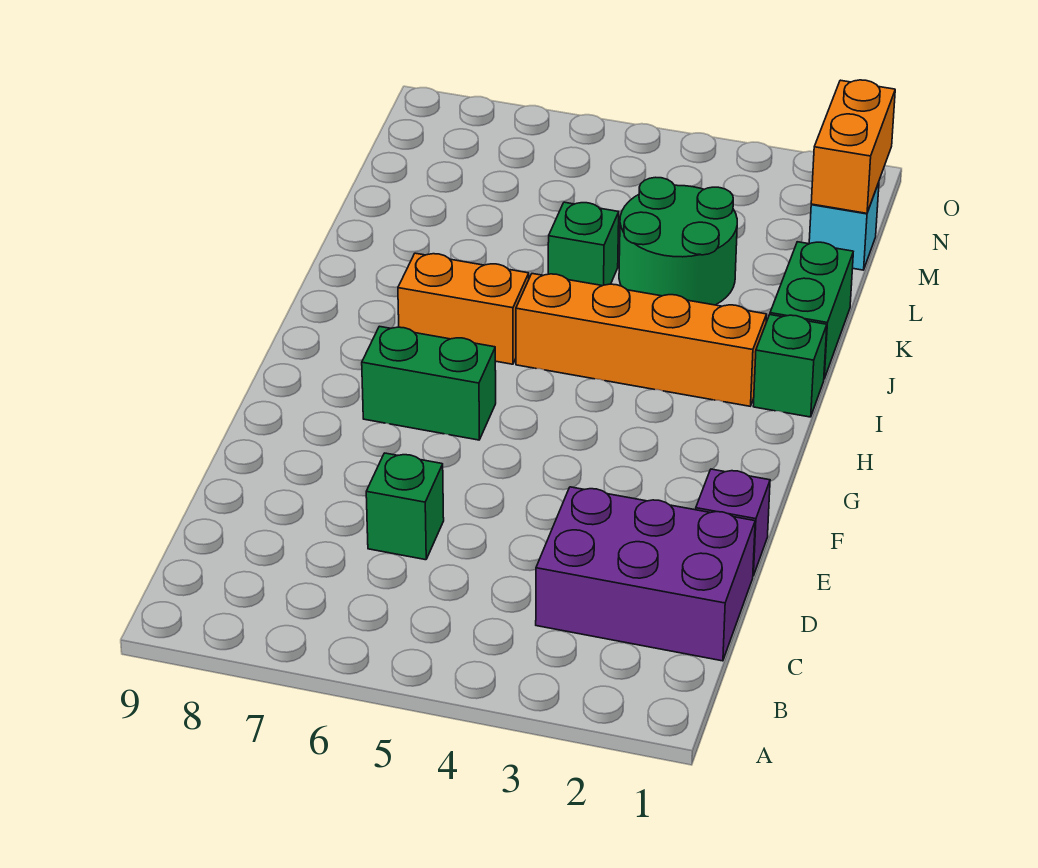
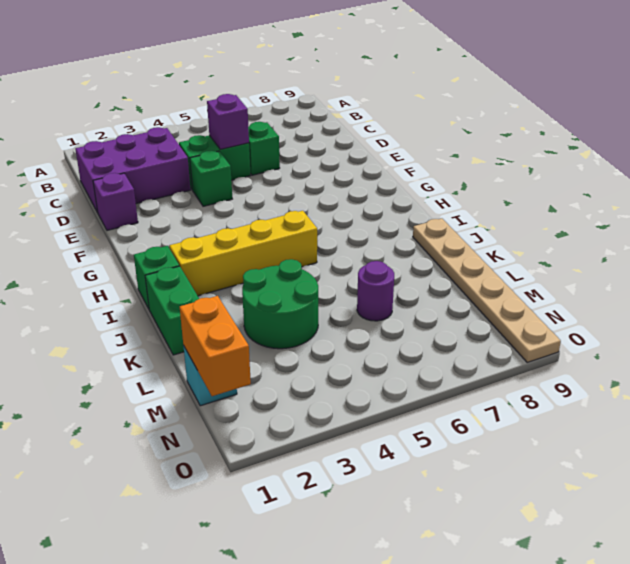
none -> purple 1x1 brick [207,94,249,149]
green 1x2 brick [362,326,496,440] -> green 1x2 brick moved to [179,135,251,189]
orange 1x4 brick [516,274,767,406] -> yellow 1x4 brick [169,211,317,296]
orange 1x2 brick [398,253,529,364] -> none
none -> tan 1x6 plate [413,218,561,362]
green 1x1 brick [548,202,619,286] -> green 1x1 brick moved to [190,151,232,206]
none -> purple 1x1 round brick [357,261,394,321]

